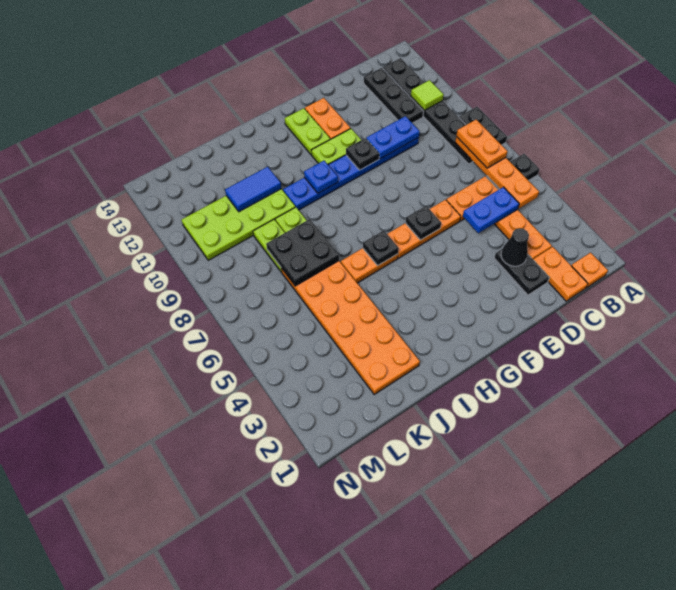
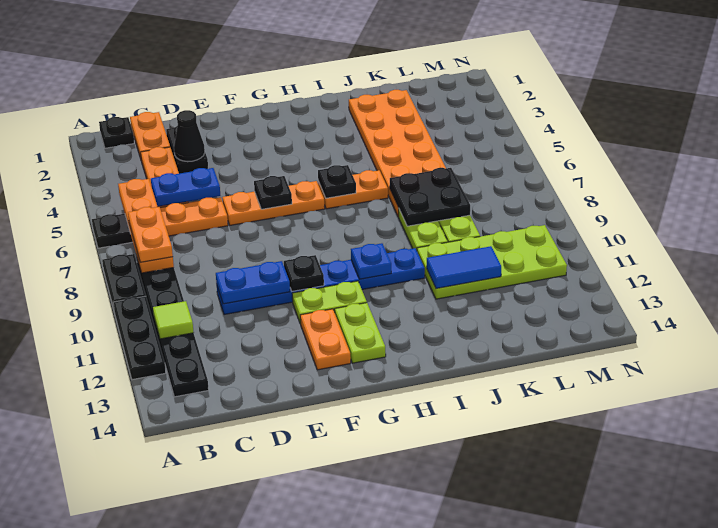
orange 1x1 plate [571,253,608,288] -> black 1x1 plate [99,117,134,148]
black 1x3 plate [364,68,424,123] -> black 1x3 plate moved to [113,296,166,380]

